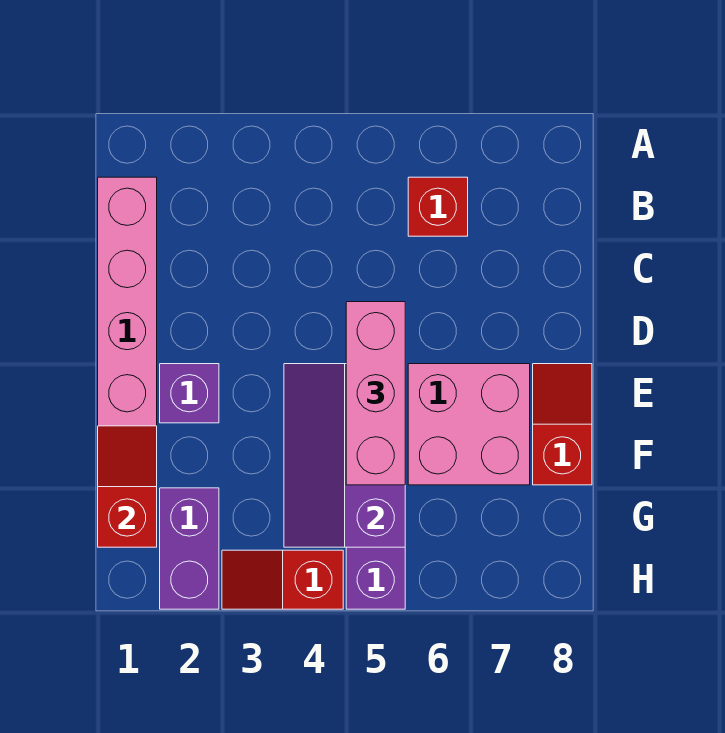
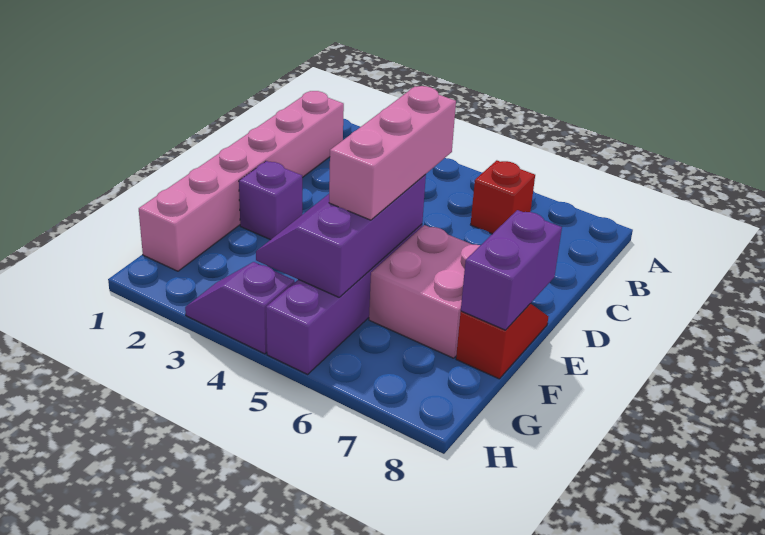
red 1x2 slope [98,426,157,547] -> none
purple 1x2 brick [160,488,219,609] -> purple 1x2 brick moved to [461,210,562,330]
red 1x2 slope [222,550,343,609] -> purple 1x2 slope [185,262,295,354]

